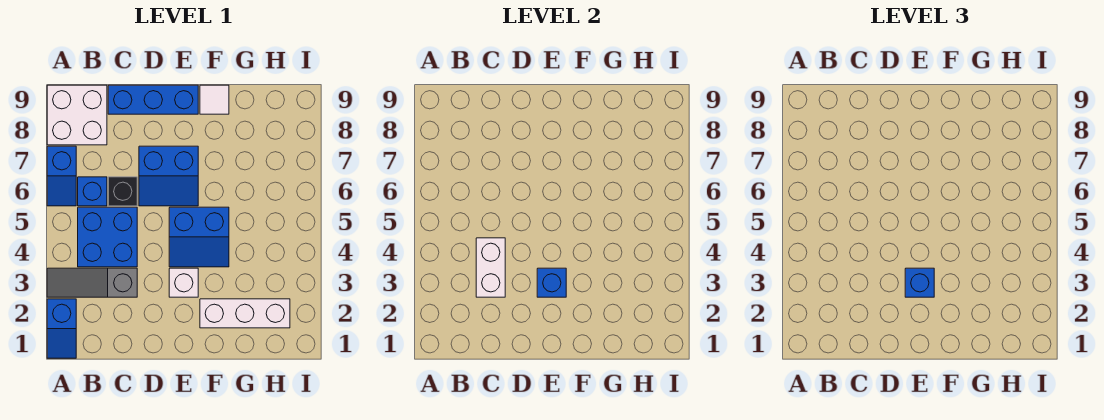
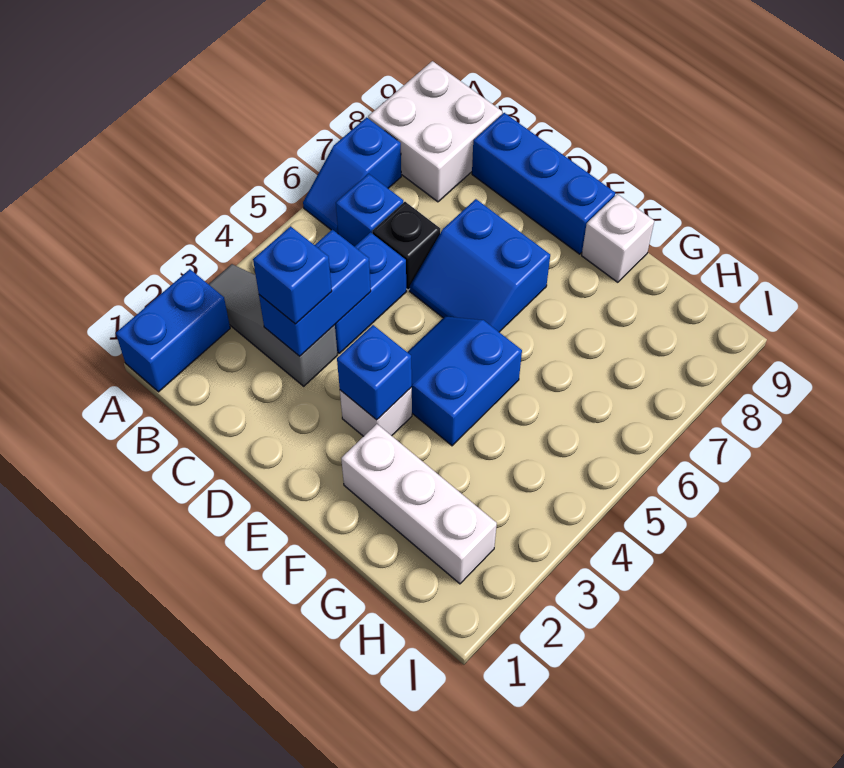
blue 1x2 slope [47,299,76,358] -> blue 1x2 brick [116,269,230,392]
blue 2x2 brick [78,207,137,267] -> blue 1x2 brick [335,232,406,353]
white 1x2 brick [476,238,505,297] -> blue 1x2 brick [259,230,371,356]
blue 1x1 brick [905,268,934,297] -> blue 1x1 brick moved to [253,226,332,324]
blue 2x2 slope [169,207,229,267] -> blue 2x2 slope turned to [408,316,522,446]
white 1x1 tile [200,85,229,114] -> white 1x1 brick [582,194,654,282]

